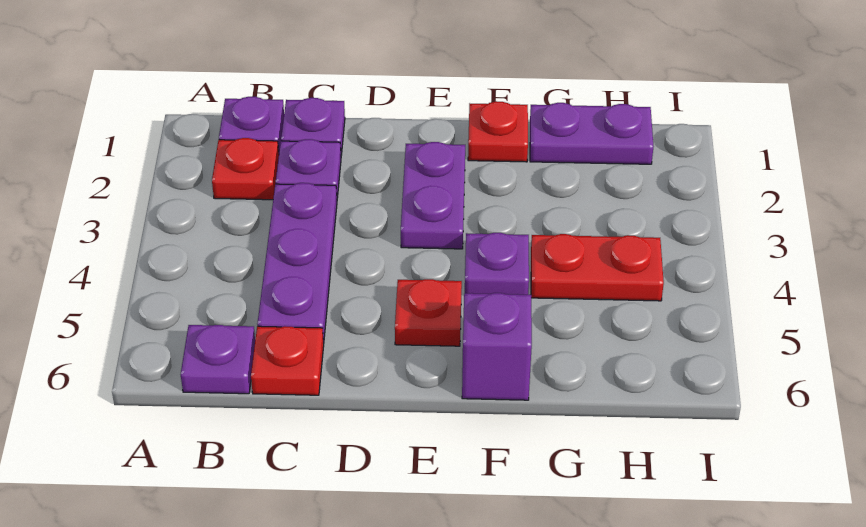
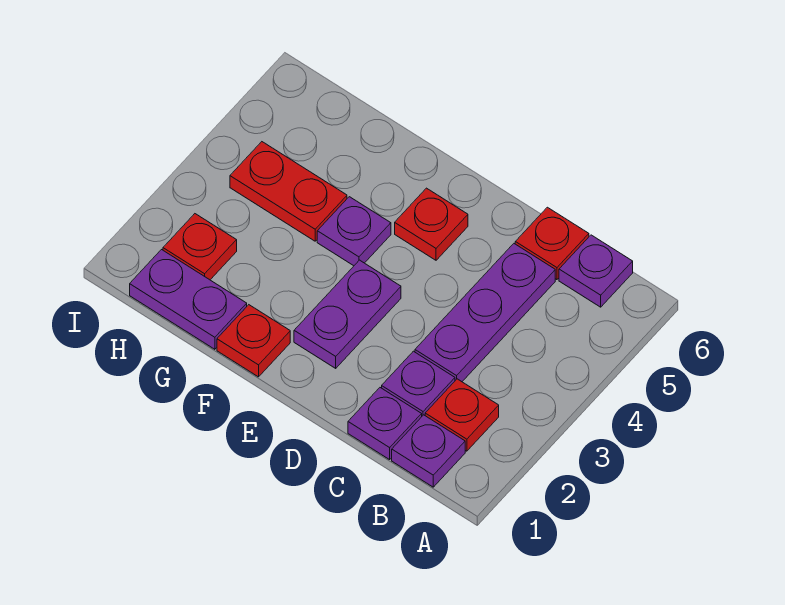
purple 1x1 brick [462,293,532,400] -> none
none -> red 1x1 plate [163,214,237,280]

